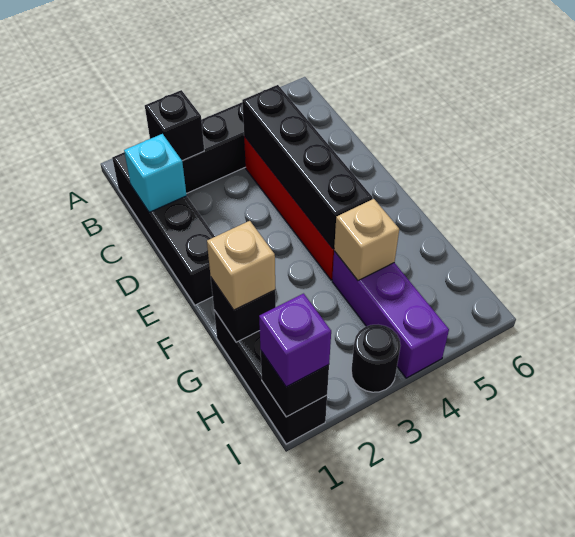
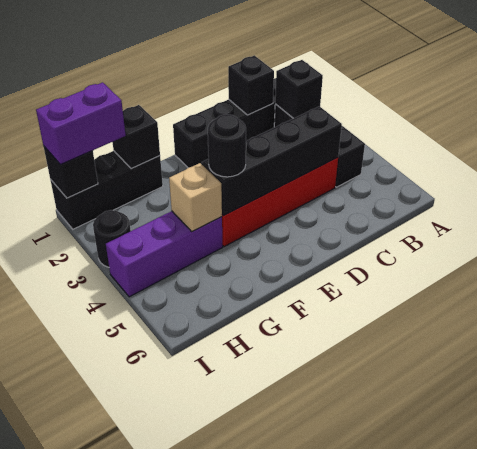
cyan 1x1 brick [124,134,187,212] -> black 1x1 brick [228,55,274,115]
none -> black 1x1 round brick [208,114,246,177]
tan 1x1 brick [207,221,275,310] -> none
purple 1x1 brick [259,294,331,387] -> purple 1x2 brick [36,82,126,164]

